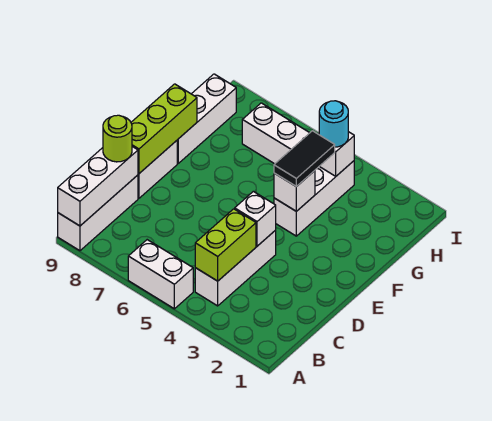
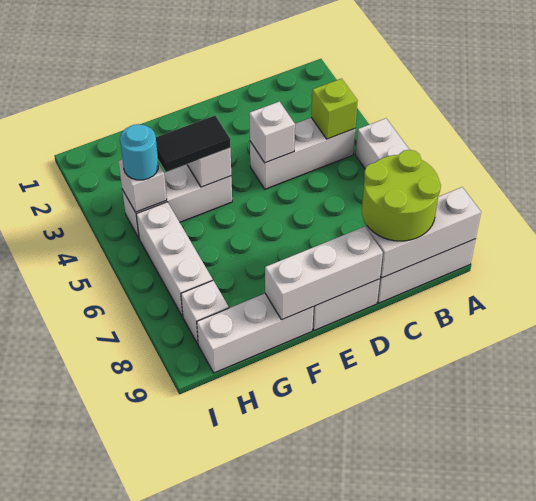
lime 1x2 brick [195,209,256,281] -> lime 1x1 brick [311,79,358,139]
lime 1x1 round brick [103,115,132,162] -> lime 2x2 round brick [362,150,441,241]
lime 1x3 brick [131,84,197,174] -> white 1x3 brick [265,227,383,320]
none -> white 1x1 brick [181,281,229,344]

